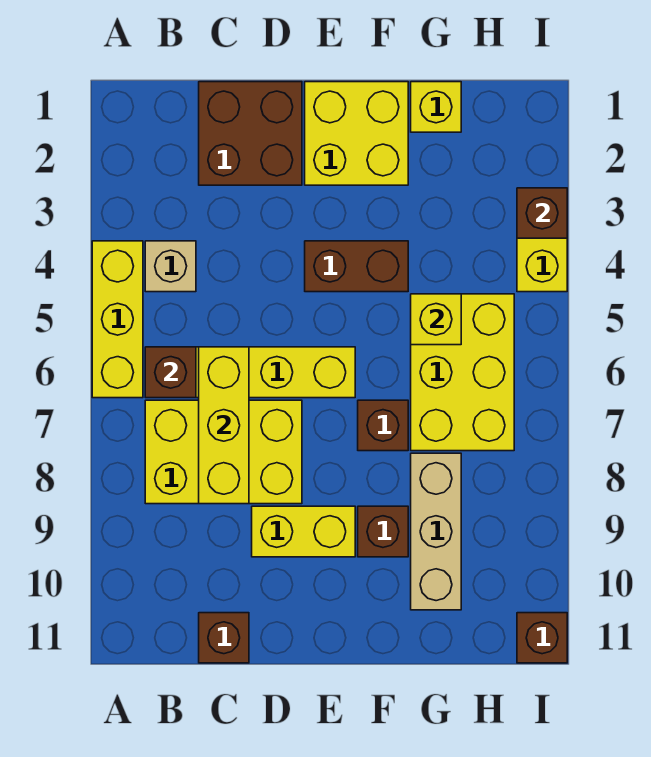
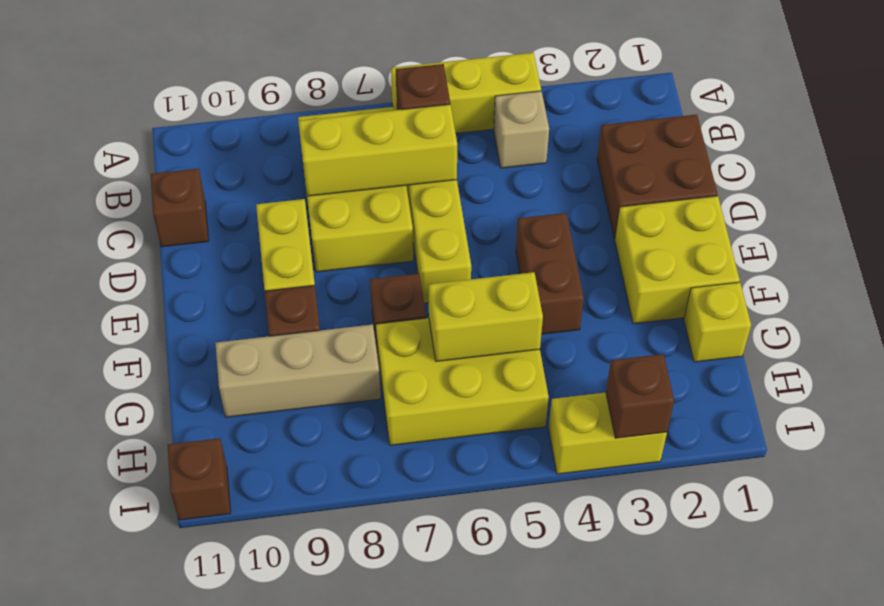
yellow 1x1 brick [411,294,461,345] -> yellow 1x2 brick [429,272,543,361]

